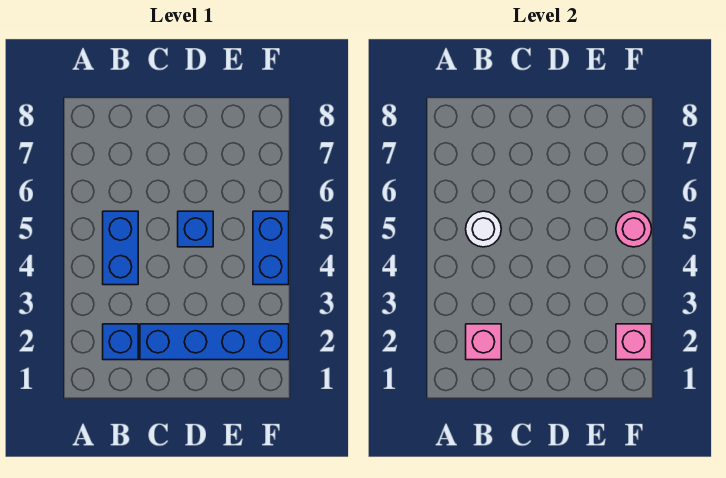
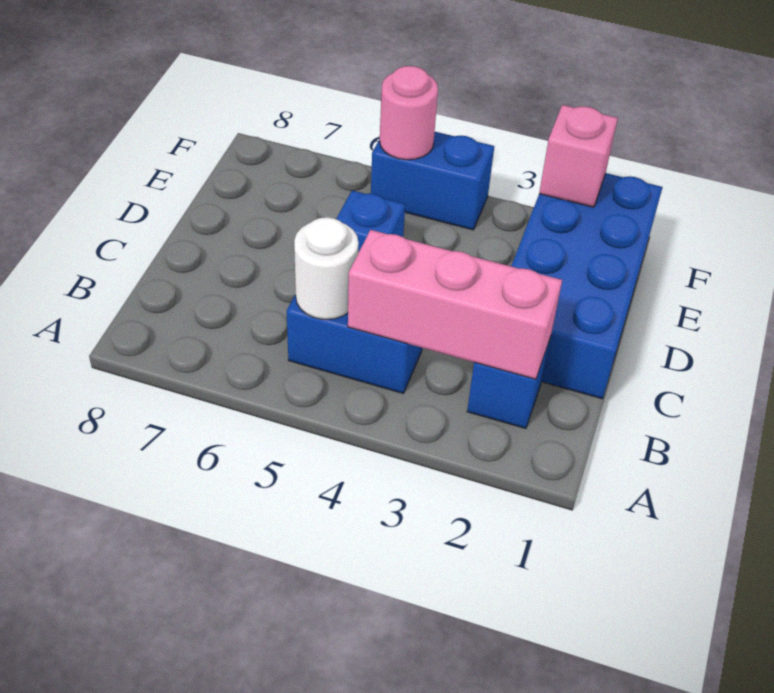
pink 1x1 brick [466,324,501,360] -> pink 1x3 brick [348,230,562,379]
blue 1x4 brick [140,324,289,360] -> blue 2x4 brick [511,173,663,399]

